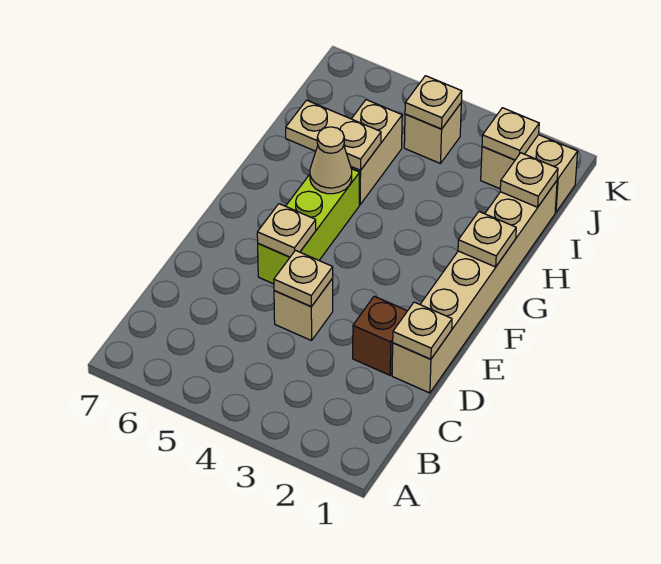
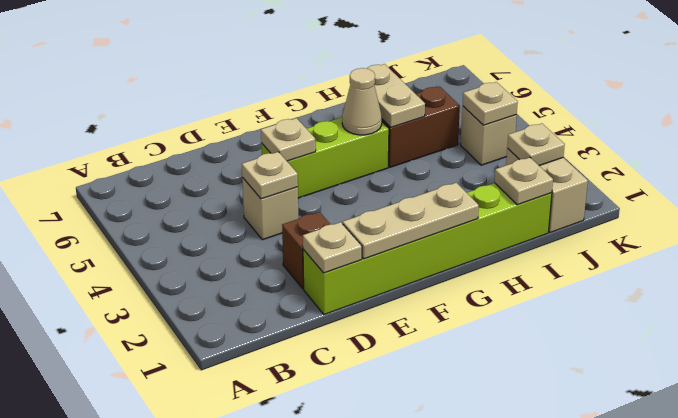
tan 1x6 brick [392,181,557,393] -> lime 1x6 brick [303,183,552,315]
tan 1x1 plate [458,212,516,267] -> tan 1x3 plate [343,183,479,259]
tan 1x2 brick [351,100,402,205] -> brown 1x2 brick [382,86,460,167]

